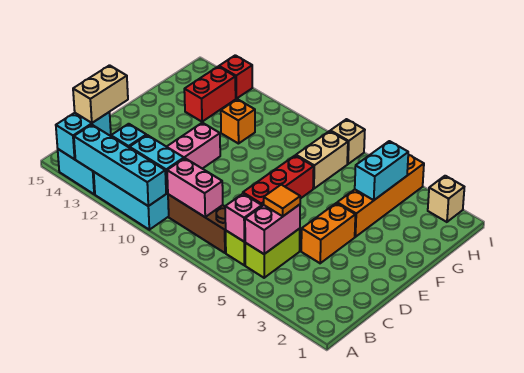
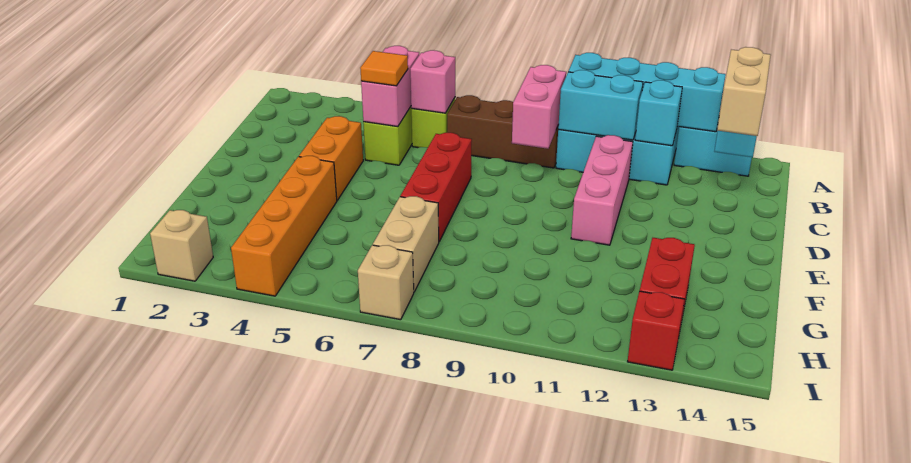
pink 1x2 brick [167,158,223,217] -> pink 1x2 brick turned to [512,65,566,149]
cyan 1x2 brick [355,141,408,200] -> none
orange 1x1 brick [221,99,255,144] -> none

